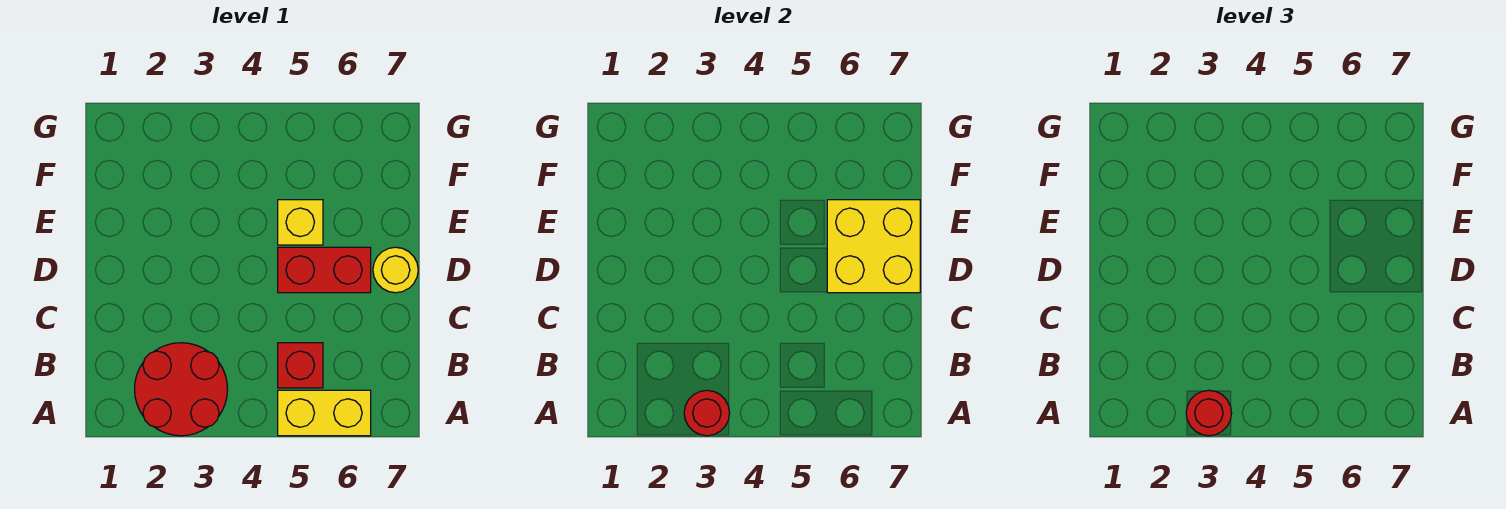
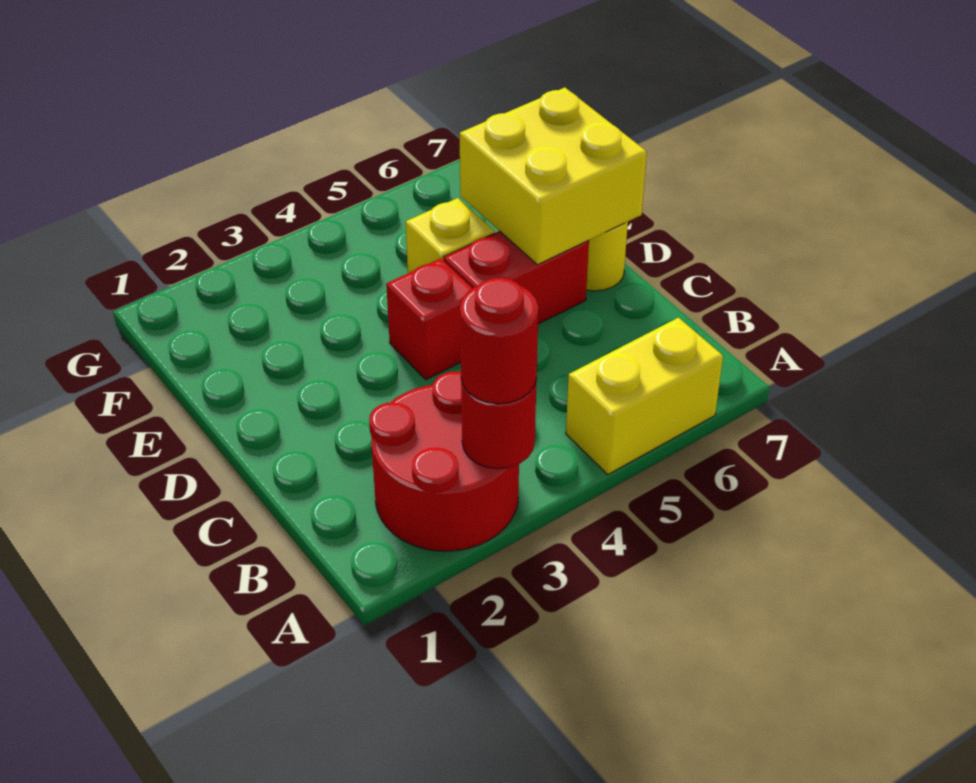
red 1x1 brick [278,343,323,388] -> red 1x1 brick moved to [386,258,473,380]

